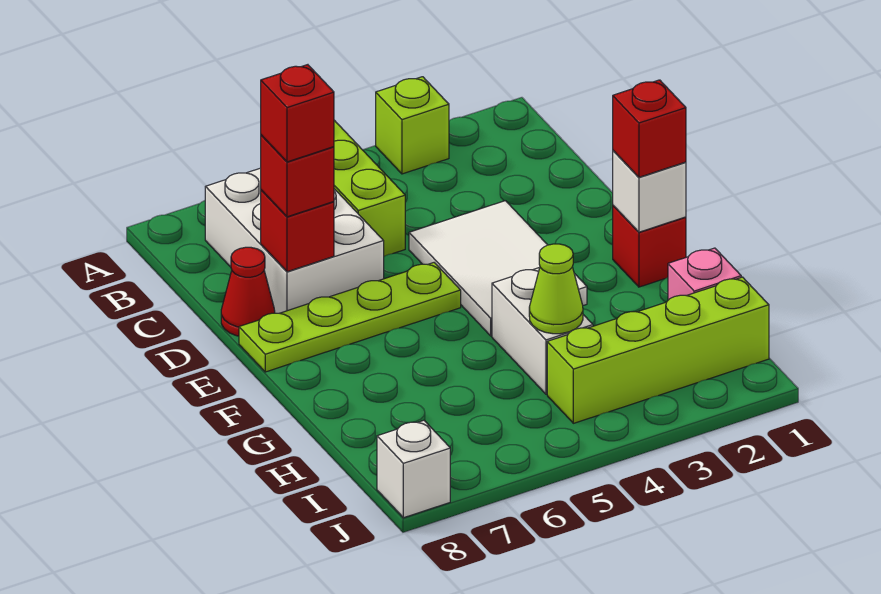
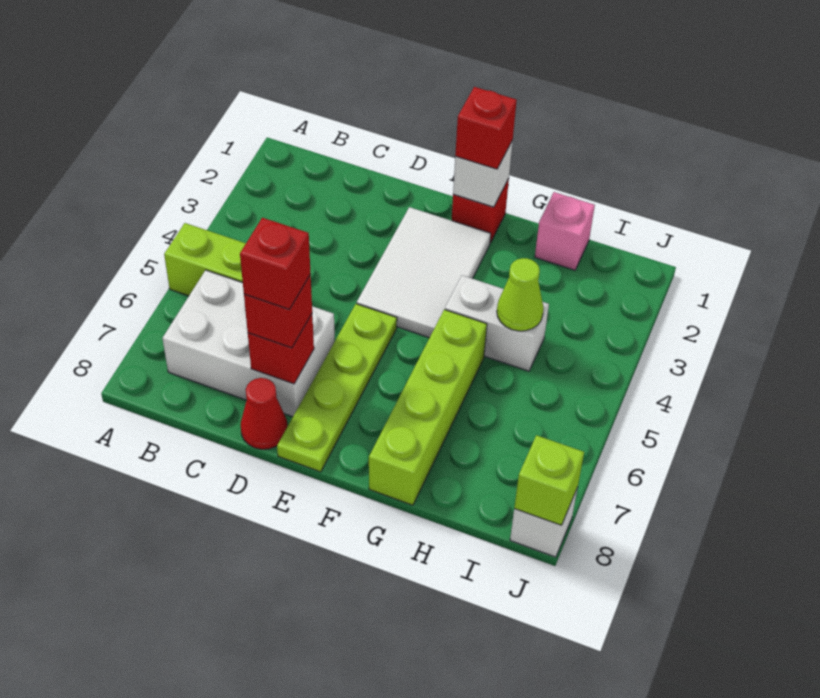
lime 1x1 brick [376,77,449,174] -> lime 1x1 brick moved to [514,435,584,525]
white 2x3 tile [409,201,587,336] -> white 2x3 tile turned to [357,207,491,338]
lime 1x4 brick [547,277,769,423] -> lime 1x4 brick moved to [369,310,487,505]

